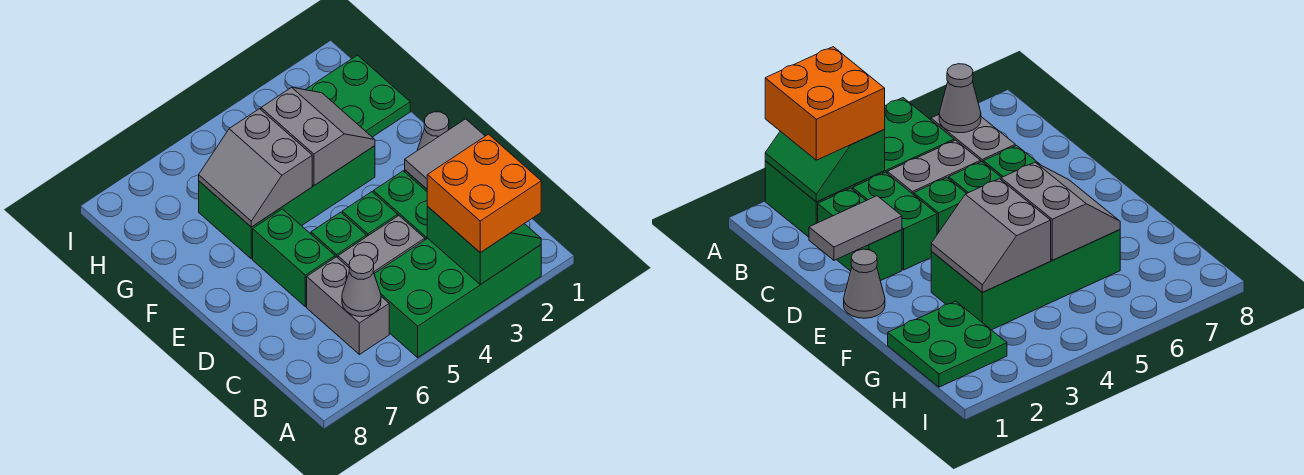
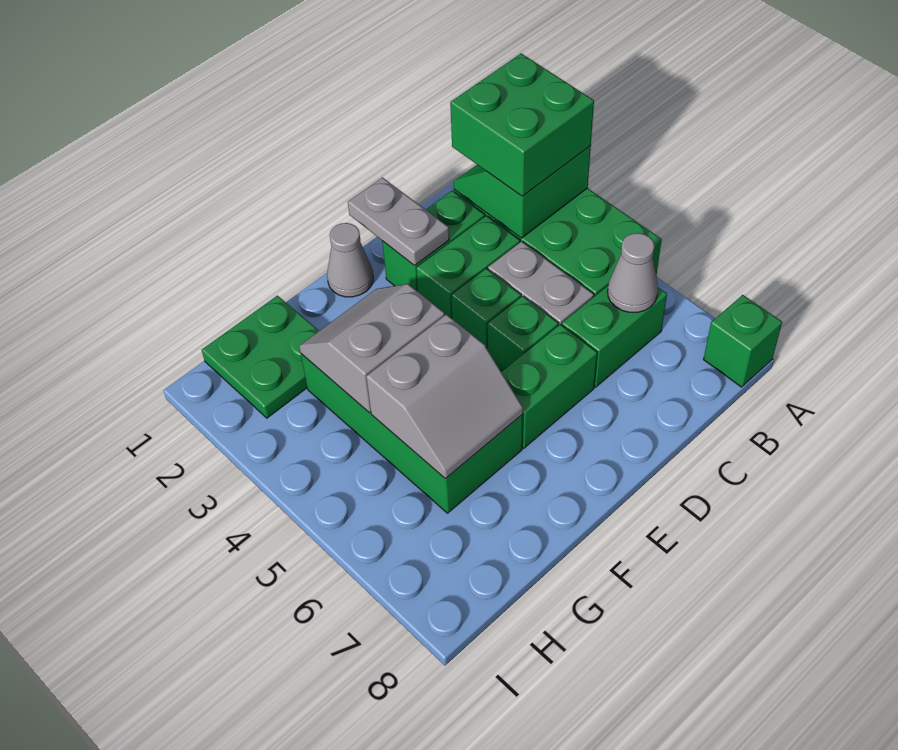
orange 2x2 brick [427,134,541,253] -> green 2x2 brick [450,53,594,196]
none -> green 1x1 brick [704,295,782,387]
grey 1x2 brick [307,257,389,355] -> green 1x2 brick [562,286,667,387]
grey 1x2 tile [405,119,485,189] -> grey 1x2 plate [348,178,449,266]

